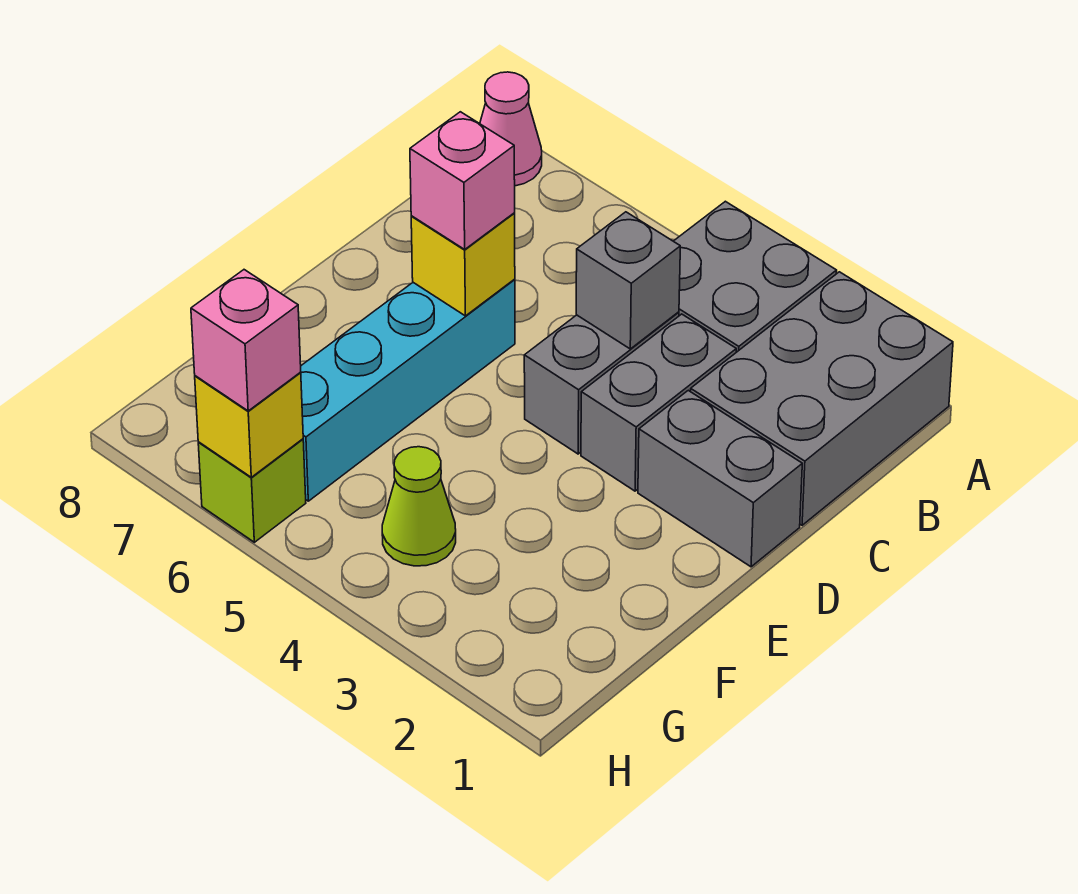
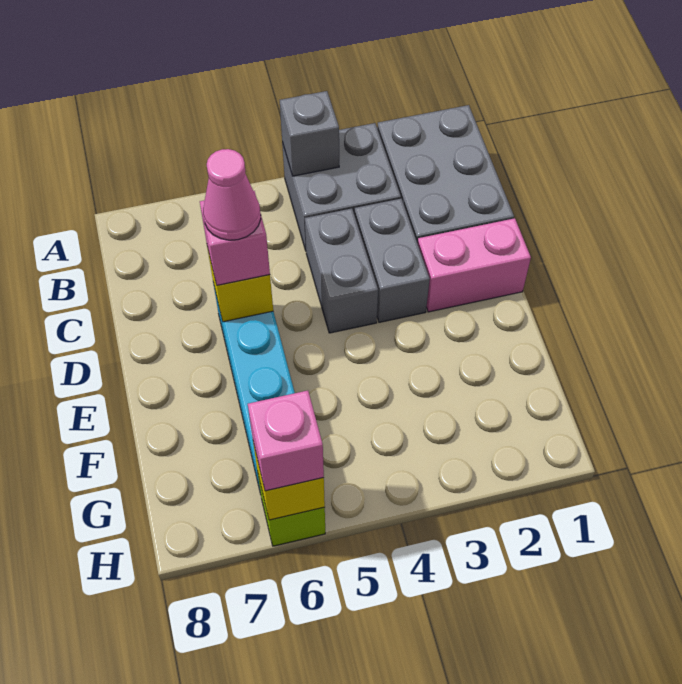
pink 1x1 cone [480,72,542,186] -> pink 1x1 cone moved to [203,149,261,240]
grey 1x1 brick [576,212,680,349] -> grey 1x1 brick moved to [280,91,339,176]
grey 1x2 brick [638,390,802,567] -> pink 1x2 brick [418,218,531,312]
lime 1x1 cone [382,447,456,566] -> none

